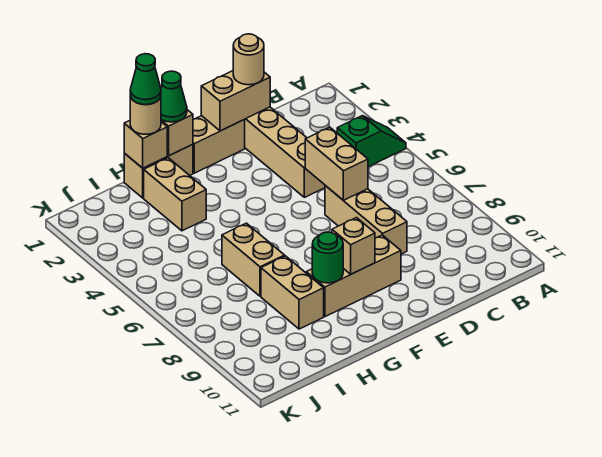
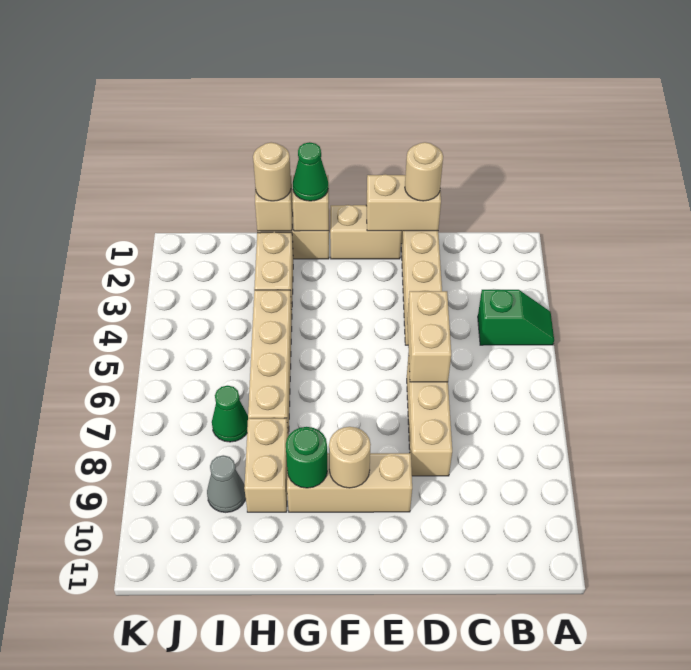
tan 1x1 brick [332,218,375,274] -> tan 1x1 round brick [329,427,371,488]
green 1x1 cone [130,54,161,105] -> green 1x1 cone moved to [212,386,248,442]
tan 1x2 brick [222,223,285,296] -> tan 1x4 brick [248,290,292,436]
none -> grey 1x1 cone [207,455,246,512]

